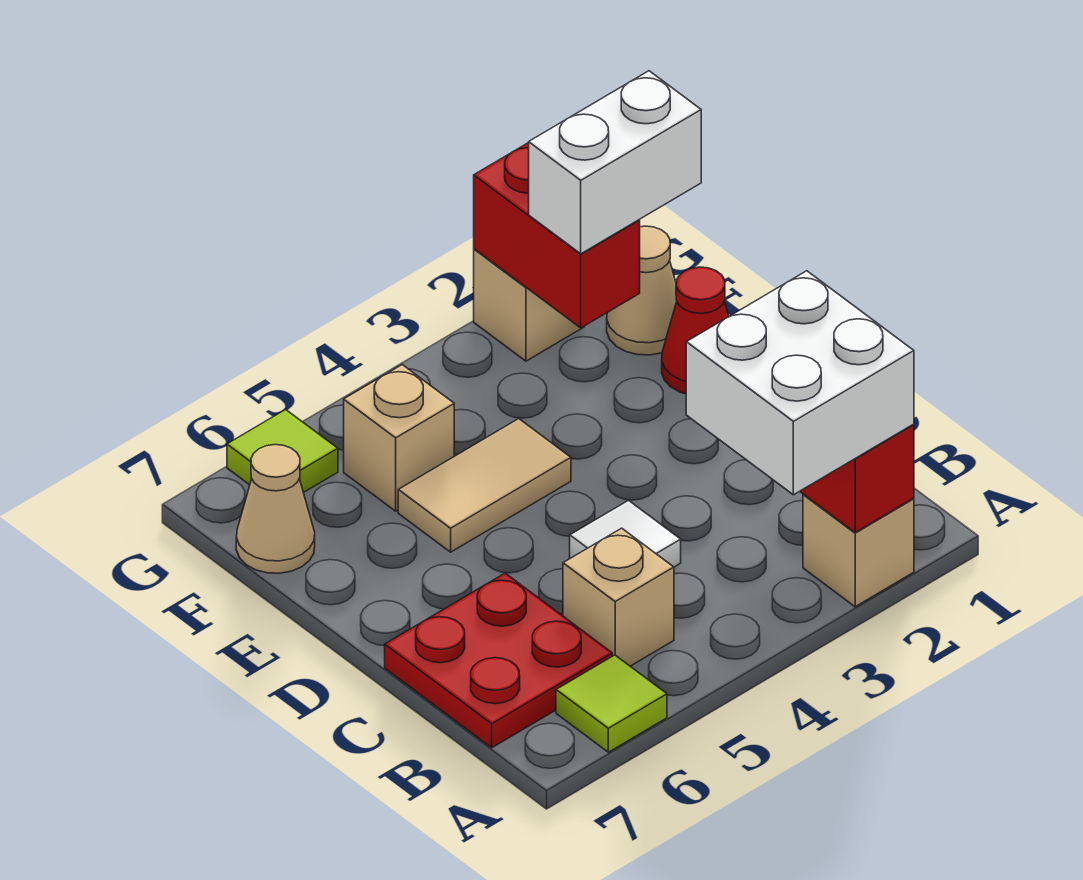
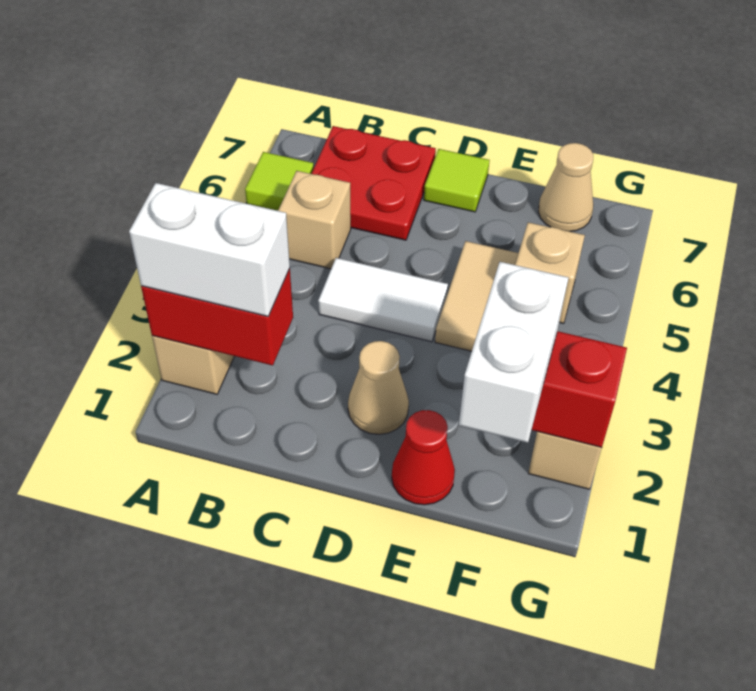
white 2x2 brick [686,271,914,495] -> white 1x2 brick [129,183,290,316]
white 1x1 tile [570,500,681,567] -> white 1x2 tile [318,258,448,342]
tan 1x1 cone [607,226,677,355] -> tan 1x1 cone moved to [348,341,409,434]
lime 1x1 tile [227,410,338,493] -> lime 1x1 tile moved to [424,149,490,212]

